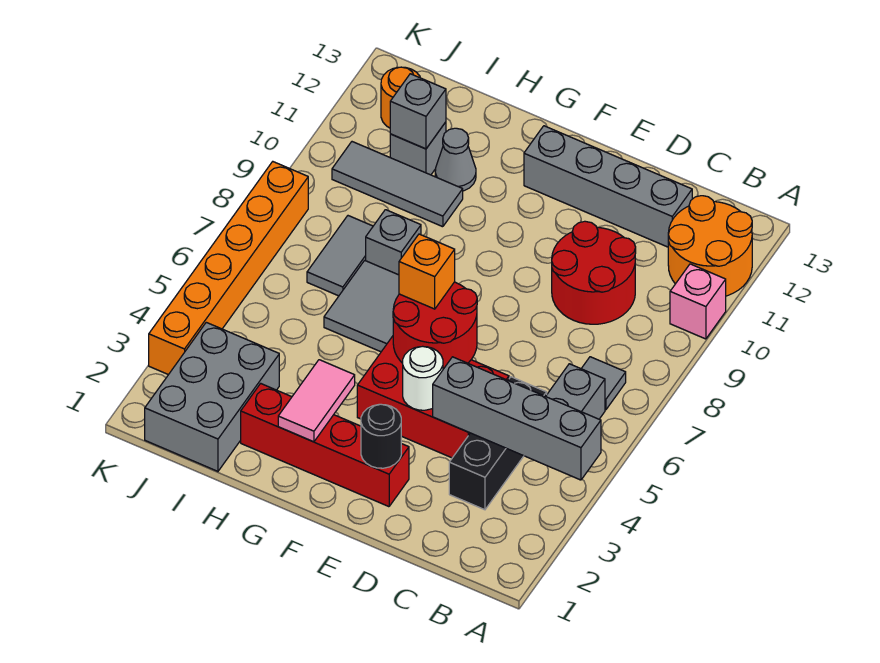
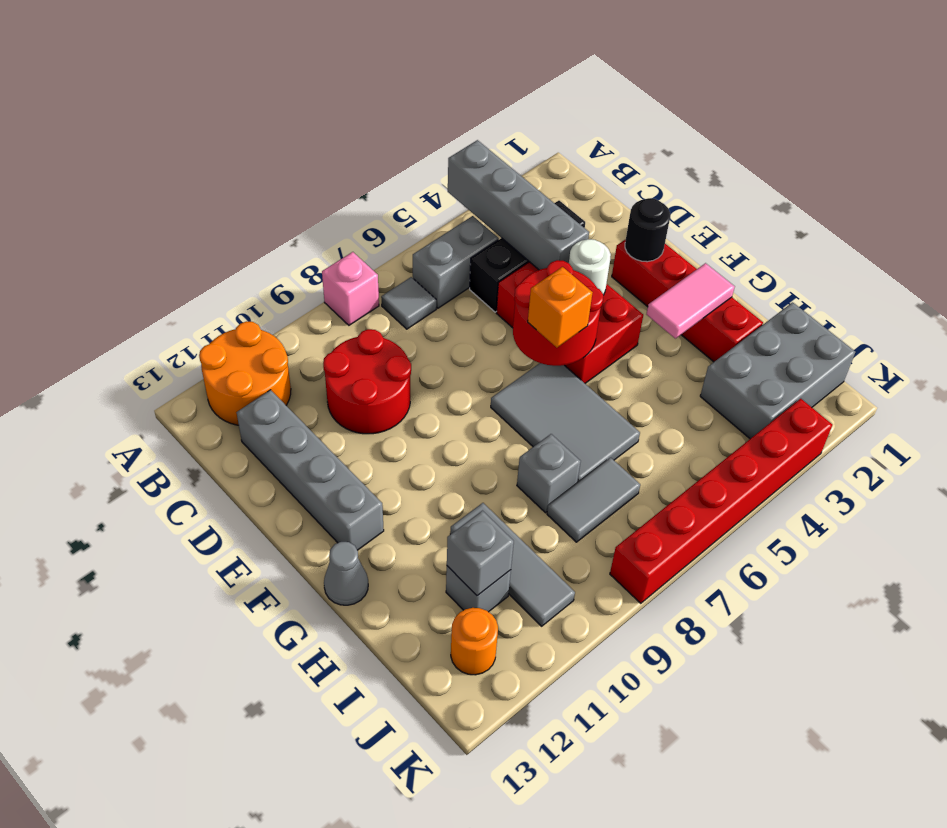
pink 1x1 brick [670,264,726,339] -> pink 1x1 brick moved to [322,252,379,325]
grey 1x1 cone [435,128,476,191] -> grey 1x1 cone moved to [324,542,368,605]
orange 1x6 brick [149,162,308,375] -> red 1x6 brick [610,399,832,603]

